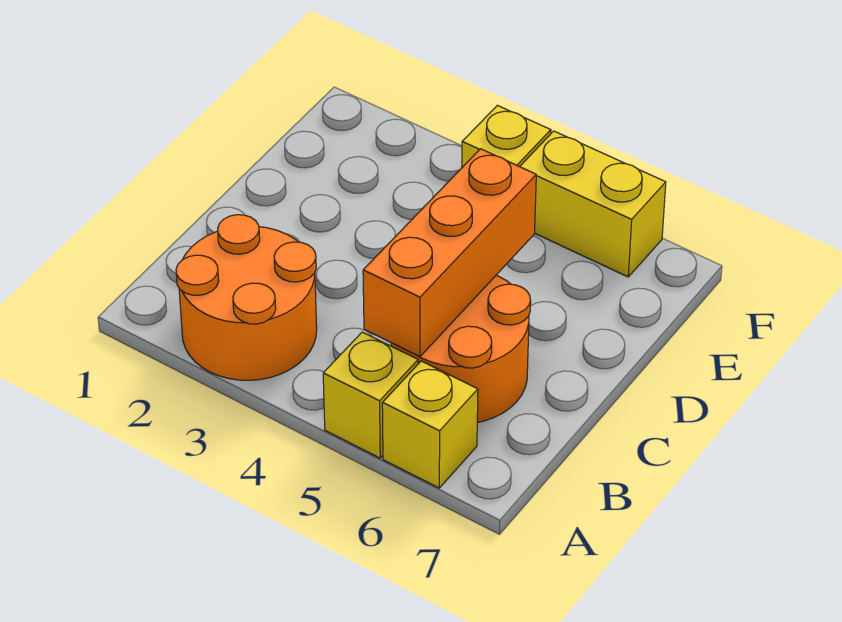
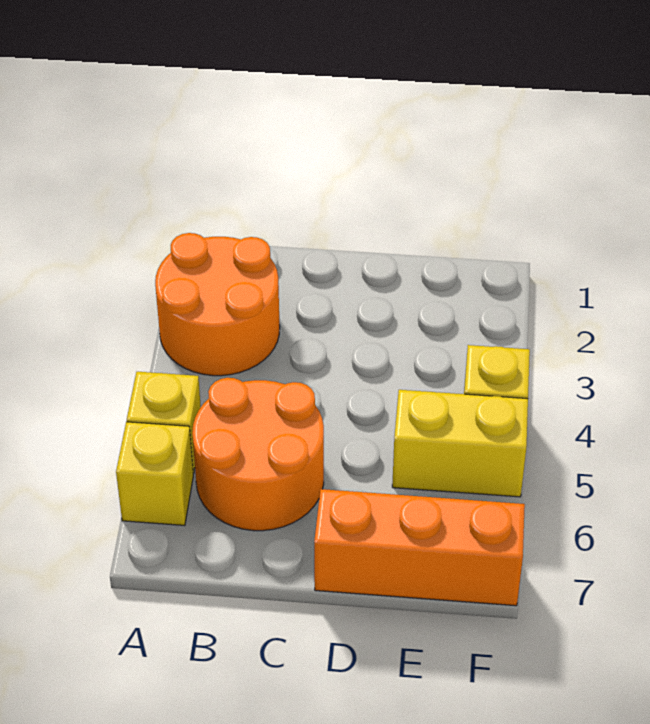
orange 1x3 brick [363,149,536,357] -> orange 1x3 brick moved to [314,489,525,606]
yellow 1x2 brick [520,131,666,277] -> yellow 1x2 brick turned to [392,390,528,497]

